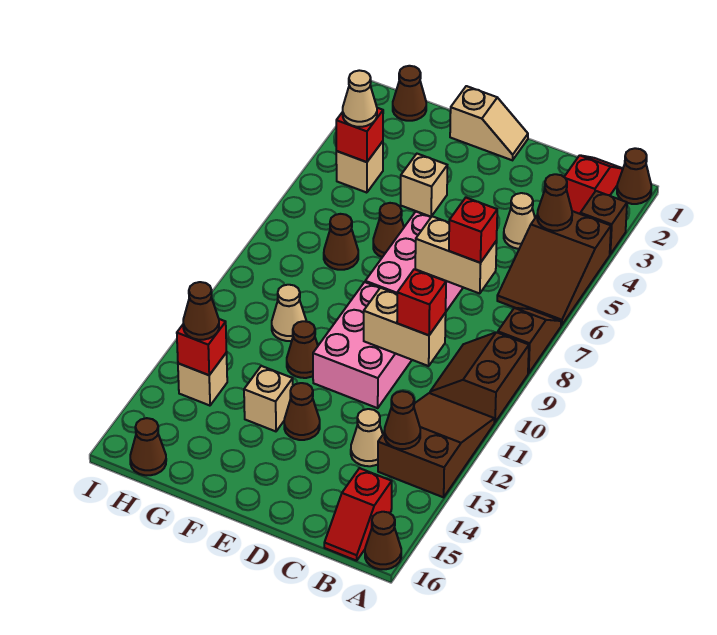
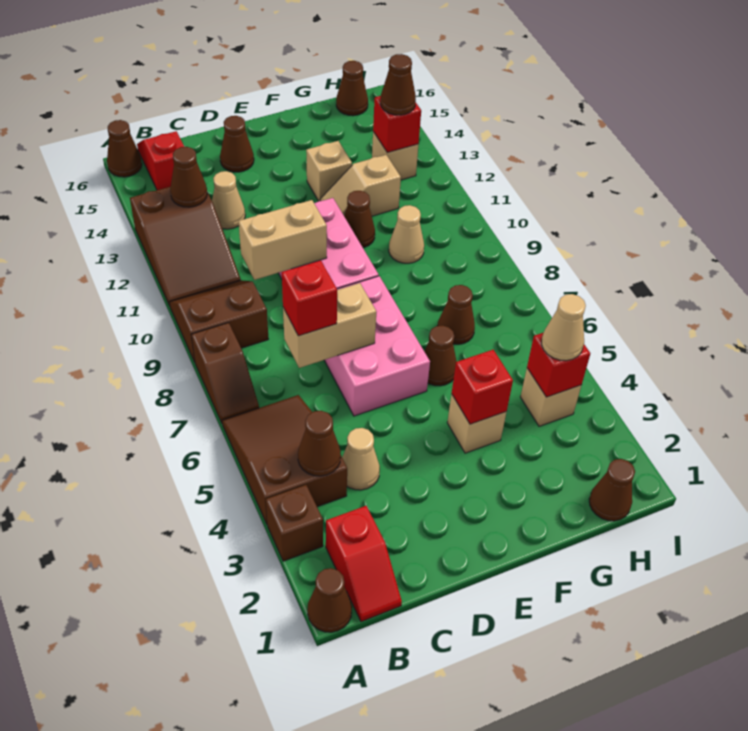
brown 2x2 slope [430,332,529,422] -> brown 2x2 slope turned to [169,280,268,362]
red 1x1 brick [397,269,446,335] -> red 1x1 brick moved to [452,350,513,424]
tan 1x2 slope [450,86,528,160] -> tan 1x2 slope moved to [320,155,401,216]
brown 1x1 cone [284,383,320,440] -> brown 1x1 cone moved to [220,116,254,172]

